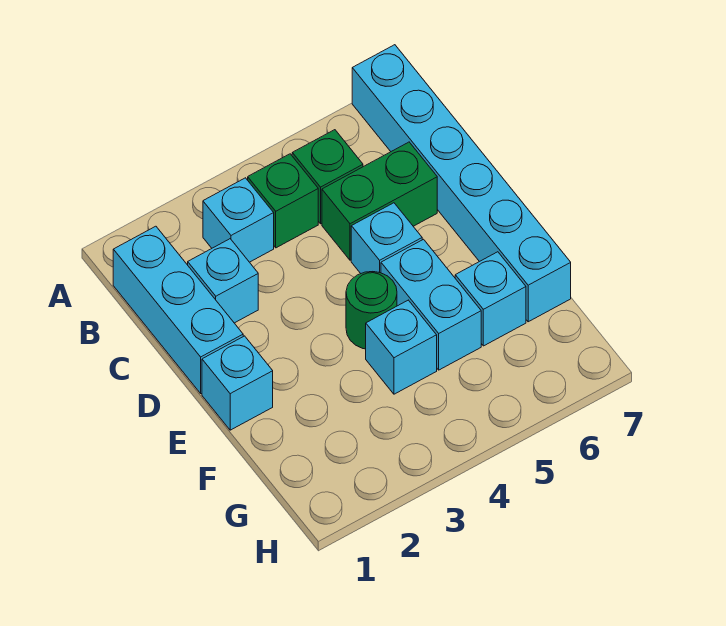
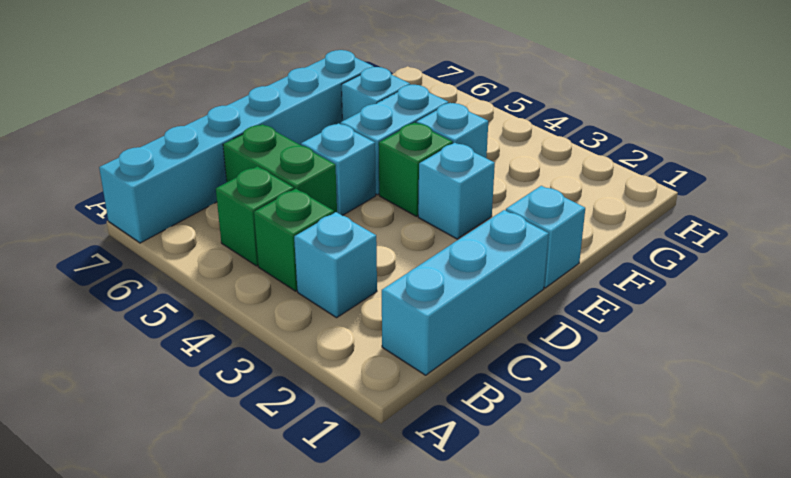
cyan 1x1 brick [188,239,258,323] -> cyan 1x1 brick moved to [418,143,495,239]
green 1x1 round brick [346,272,397,349] -> green 1x1 brick [379,123,453,216]

